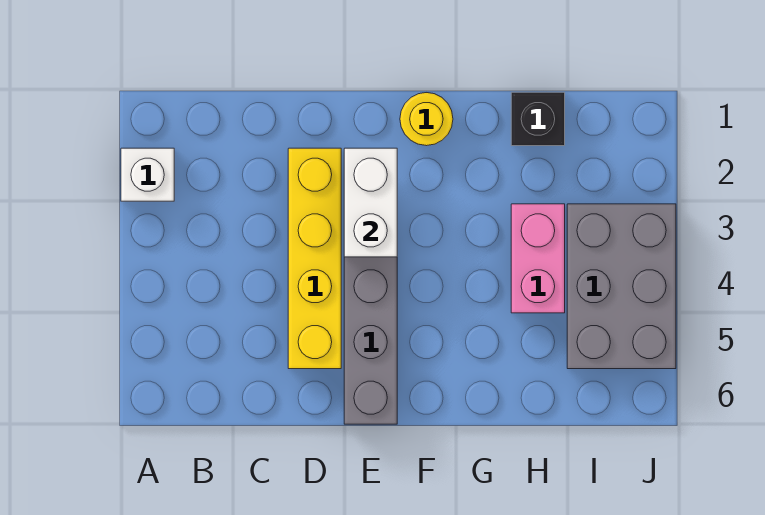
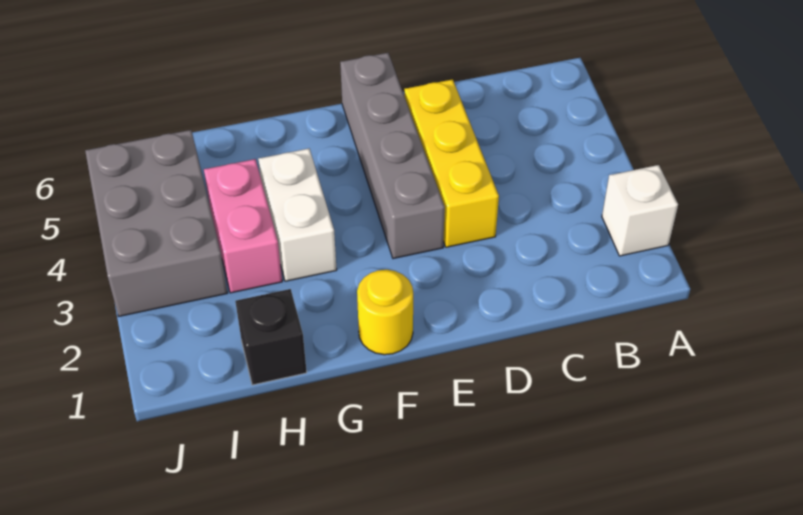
yellow 1x4 brick [288,148,341,369] -> yellow 1x3 brick [404,79,499,247]
white 1x2 brick [344,148,397,257] -> white 1x2 brick moved to [258,149,337,281]

